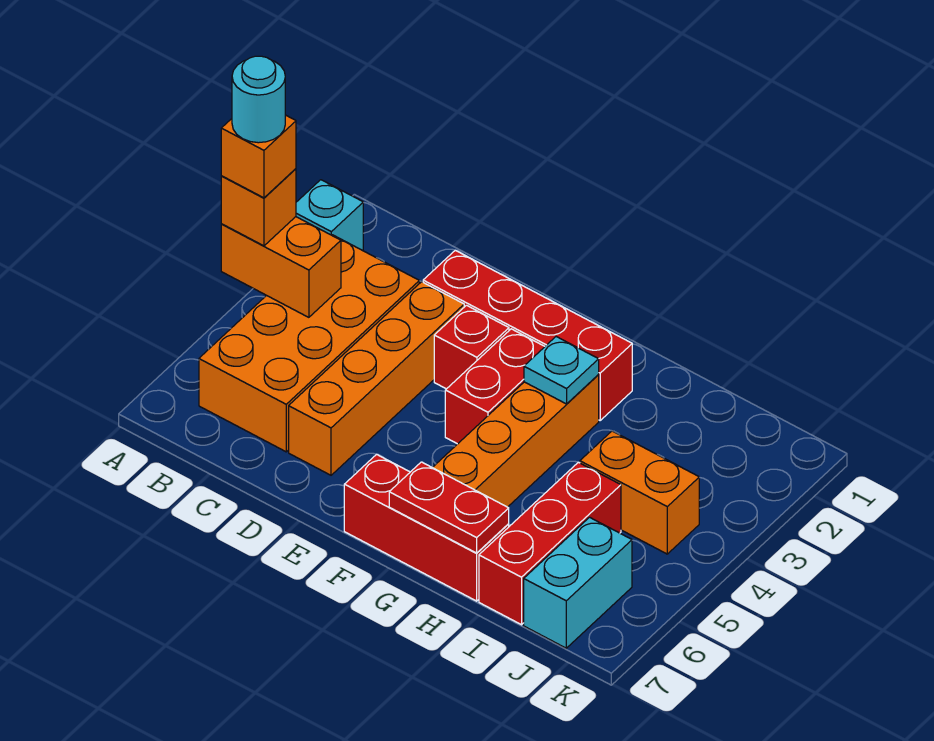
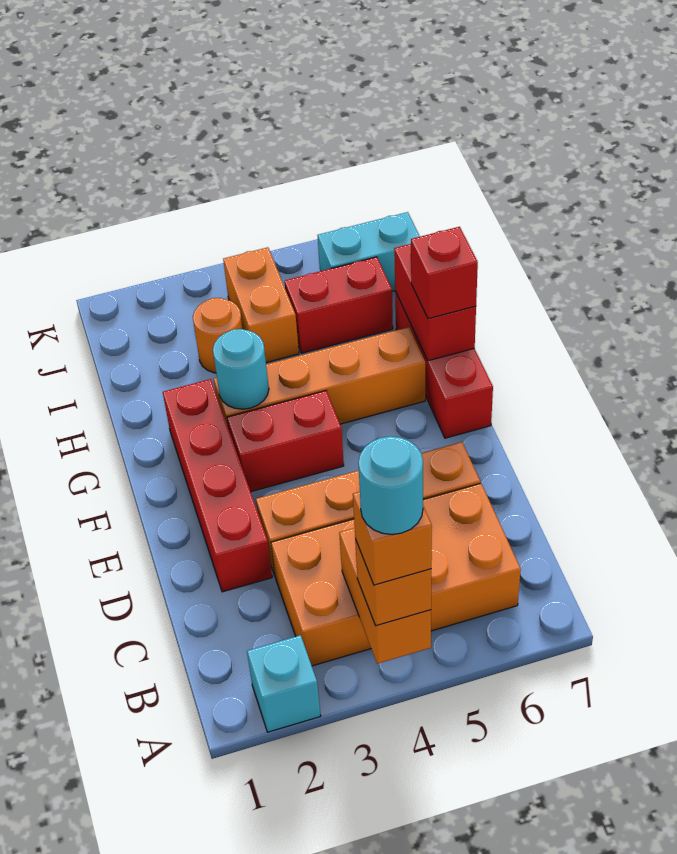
red 1x1 brick [434,305,509,389] -> red 1x1 brick moved to [411,227,478,319]
cyan 1x1 plate [524,337,599,404] -> cyan 1x1 round brick [213,329,269,409]
red 1x2 plate [389,462,509,553] -> red 1x2 brick [394,244,476,361]
none -> orange 1x1 round brick [193,298,243,373]
red 1x3 brick [479,462,621,625] -> red 1x2 brick [284,257,393,353]

